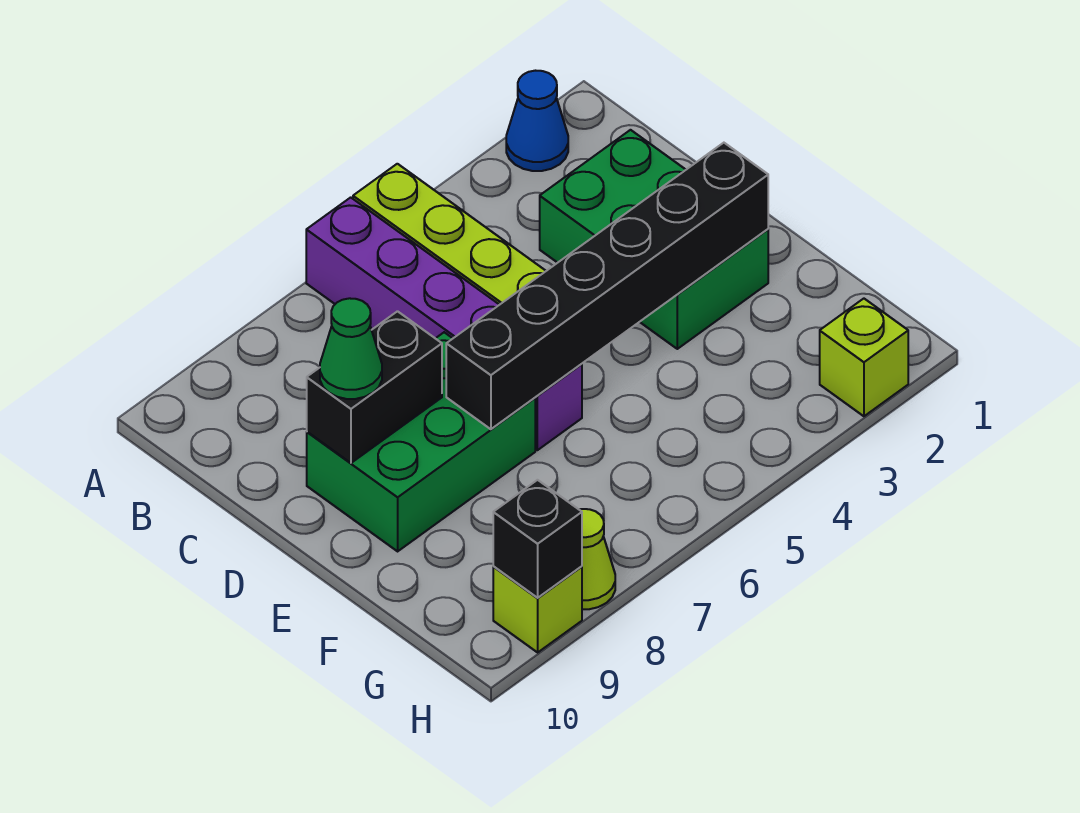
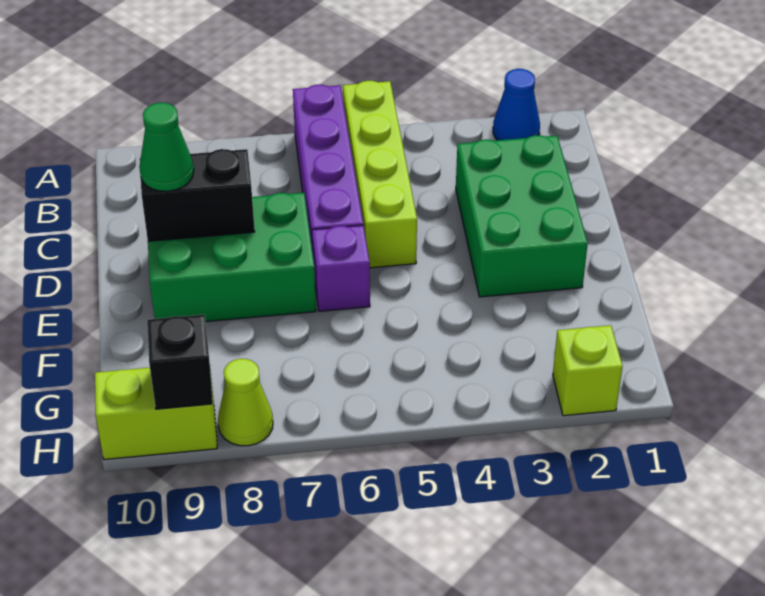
black 1x6 brick [446,143,768,429] -> none
lime 1x1 brick [493,566,582,652] -> lime 1x2 brick [95,368,217,460]

